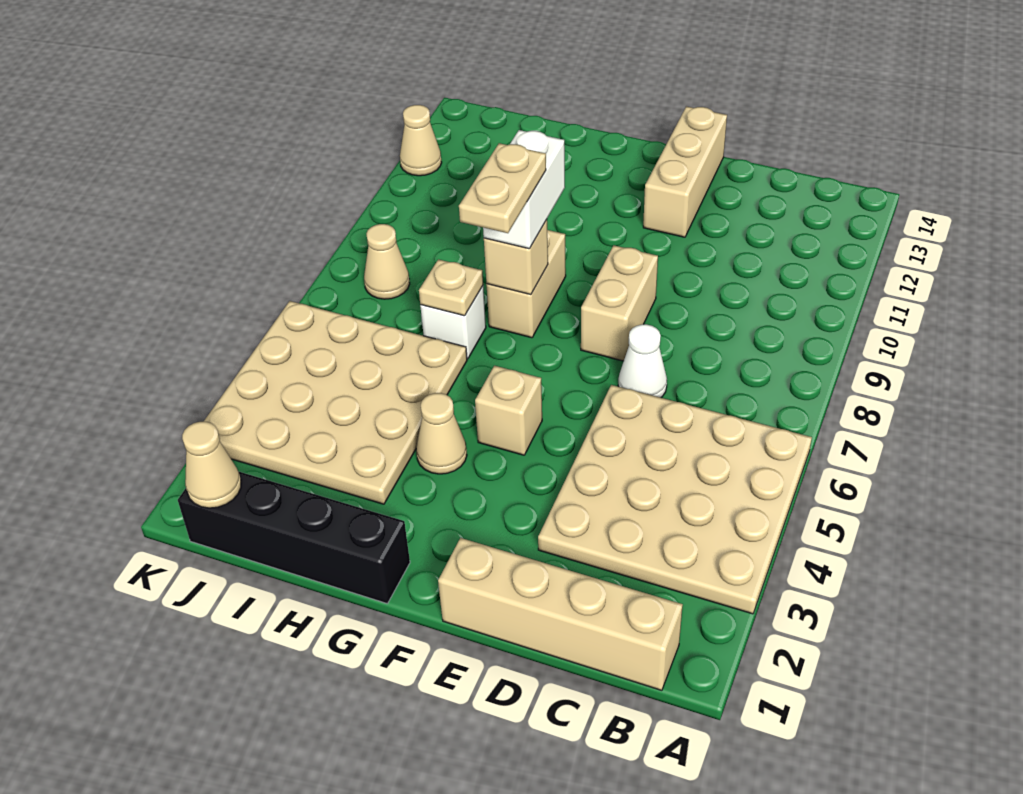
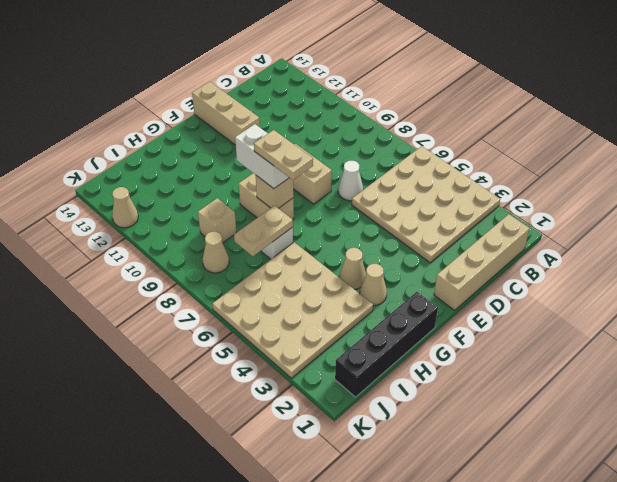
tan 1x1 brick [475,366,542,455] -> tan 1x1 brick moved to [198,198,236,243]
tan 1x1 plate [419,259,483,316] -> tan 1x2 plate [234,206,293,256]
tan 1x1 cone [182,422,241,508] -> tan 1x1 cone moved to [360,264,387,305]

